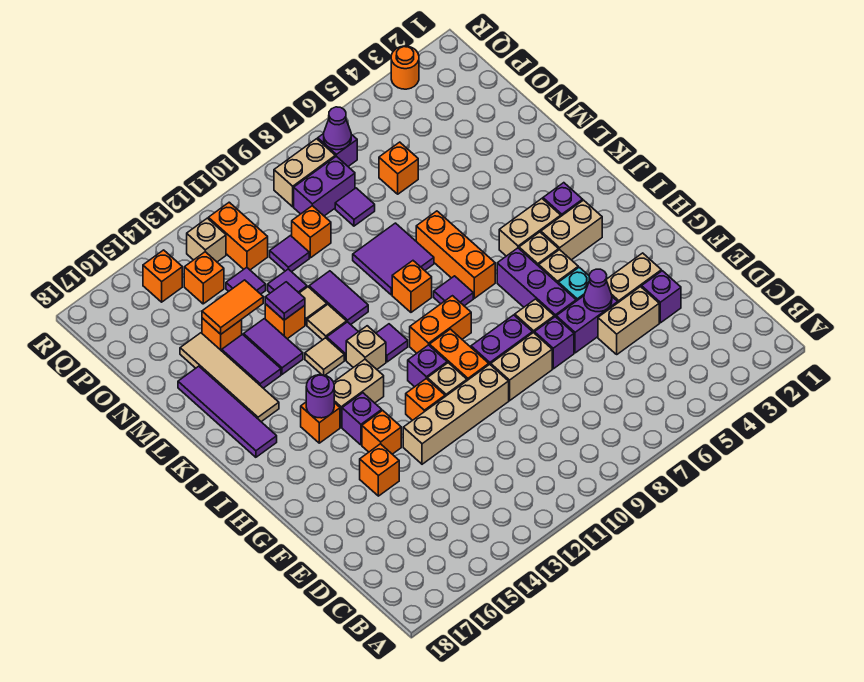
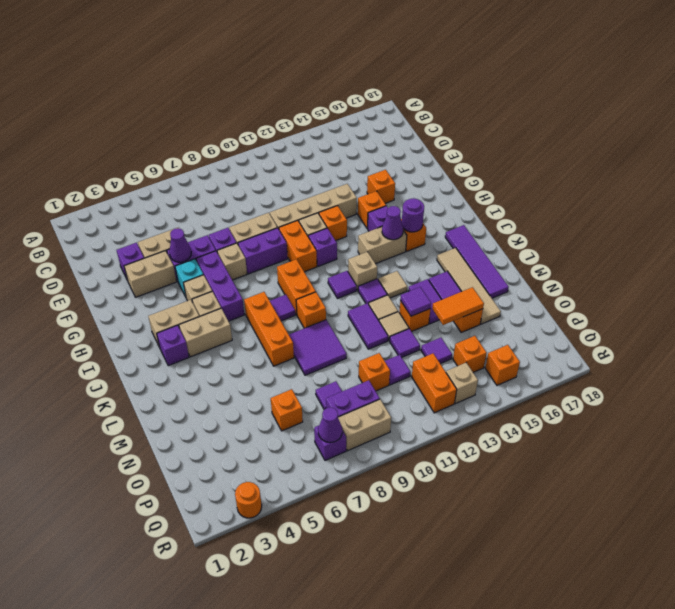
orange 1x2 brick [410,296,471,353] -> orange 1x2 brick turned to [277,259,316,315]
none -> purple 1x1 cone [382,206,403,240]

